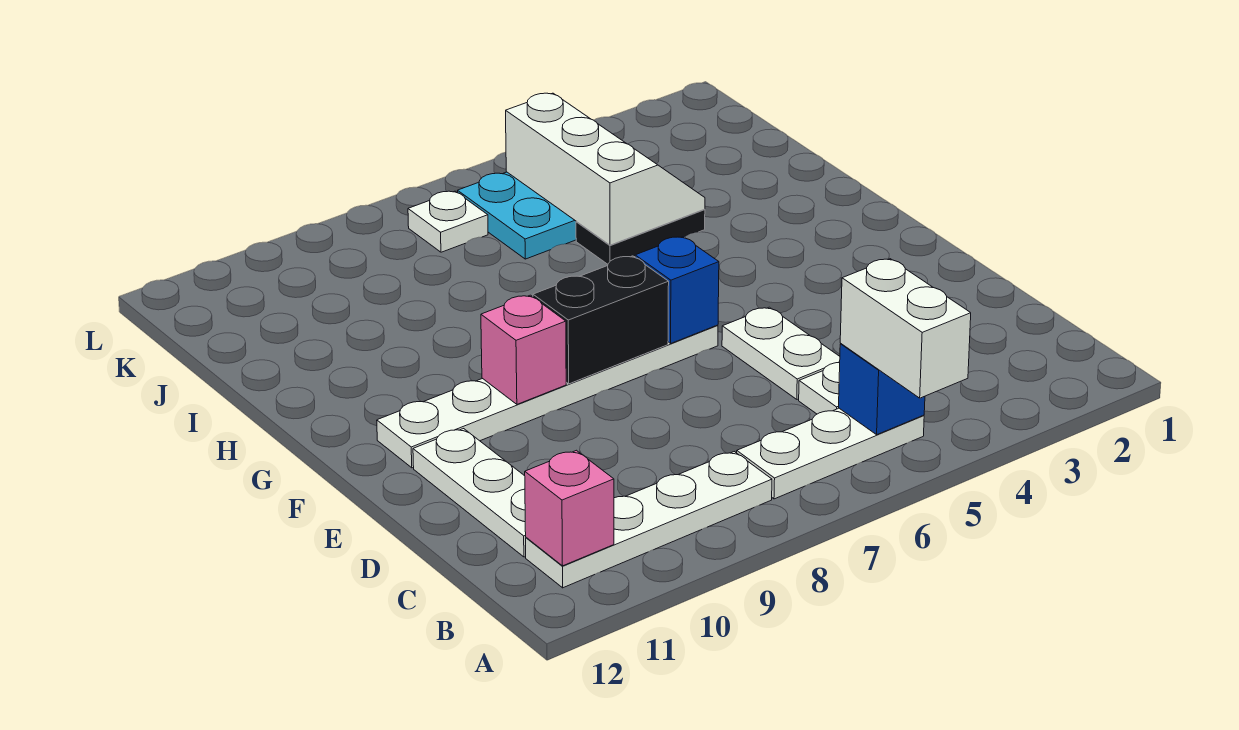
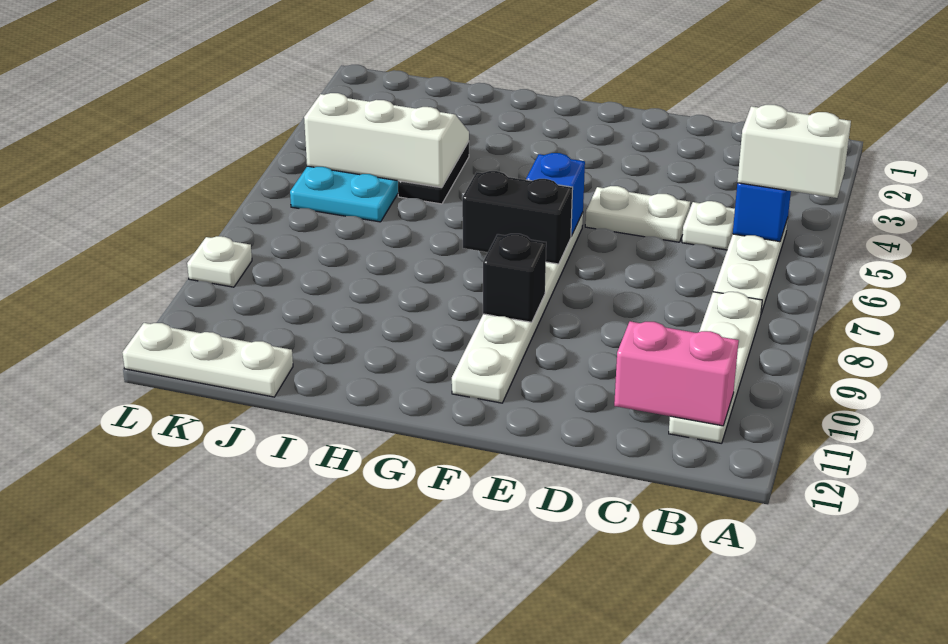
pink 1x1 brick [525,450,614,566] -> pink 1x2 brick [614,321,739,426]
white 1x3 plate [413,429,526,557] -> white 1x3 plate moved to [122,323,293,397]
black 1x2 brick [533,256,669,384] -> black 1x2 brick turned to [462,171,573,264]
pink 1x1 brick [481,295,566,404] -> black 1x1 brick [483,234,546,322]
white 1x1 plate [408,191,488,252] -> white 1x1 plate moved to [187,236,252,287]

